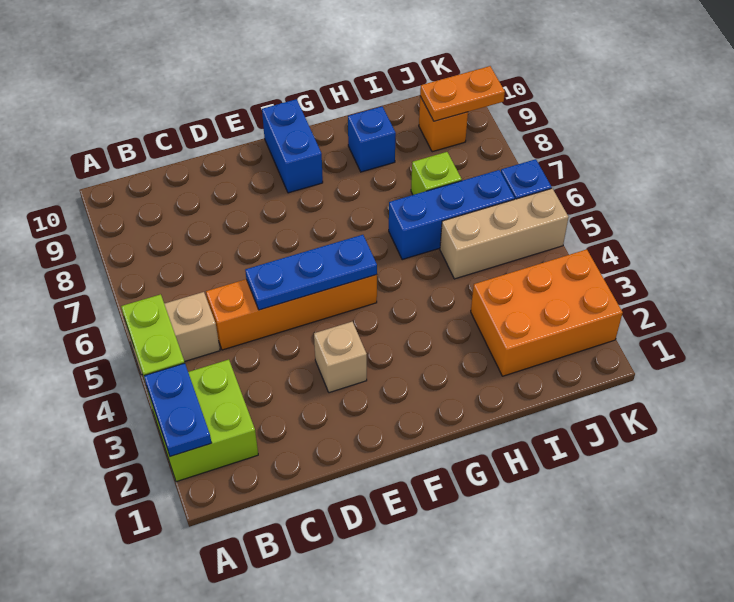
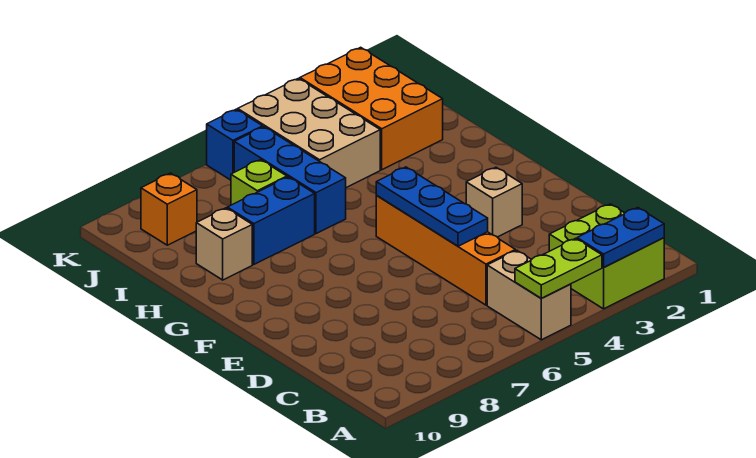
blue 1x2 brick [262,99,323,193] -> blue 1x2 brick moved to [227,177,315,265]
blue 1x1 brick [348,107,396,172] -> tan 1x1 brick [196,208,252,280]
tan 1x3 brick [440,188,569,279] -> tan 2x3 brick [238,78,380,188]
orange 1x2 plate [420,66,505,121] -> none

